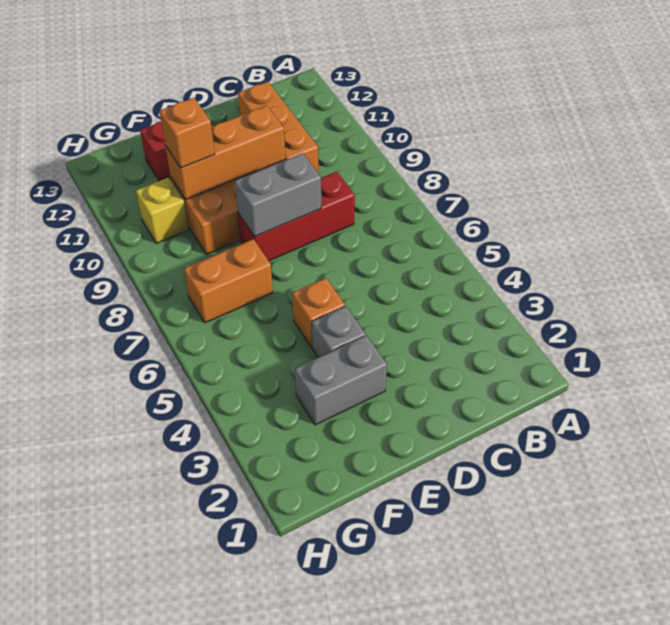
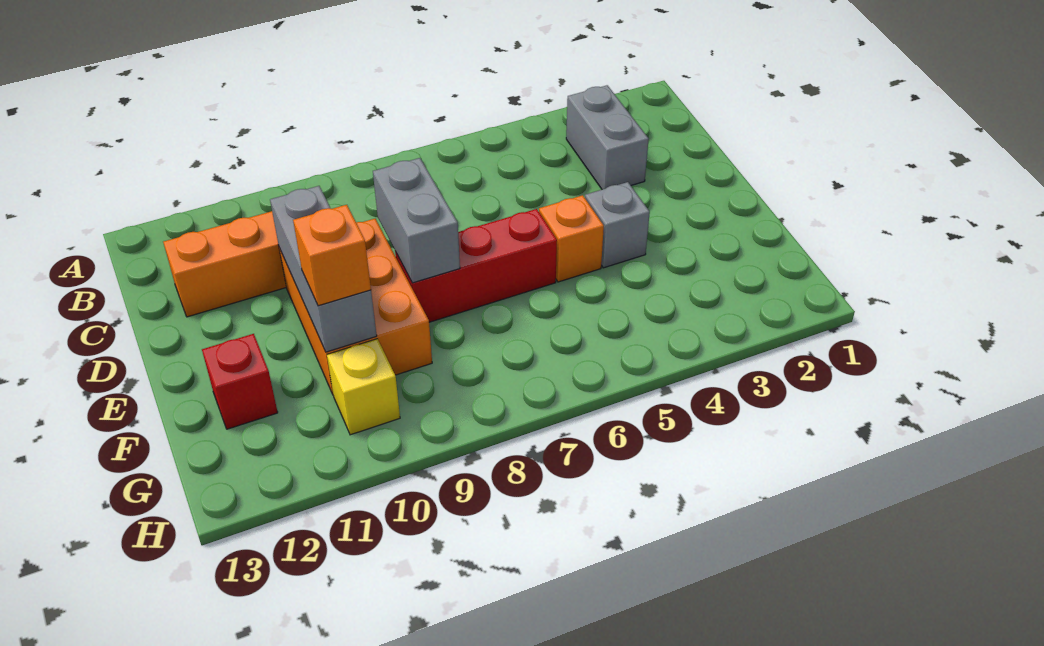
red 1x3 brick [238,172,355,261] -> red 1x3 brick turned to [395,209,557,322]
orange 1x3 brick [165,106,285,200] -> grey 1x3 brick [270,186,377,352]
grey 1x2 brick [295,335,387,425] -> grey 1x2 brick moved to [566,85,649,189]
orange 1x2 brick [184,239,273,323] -> none

